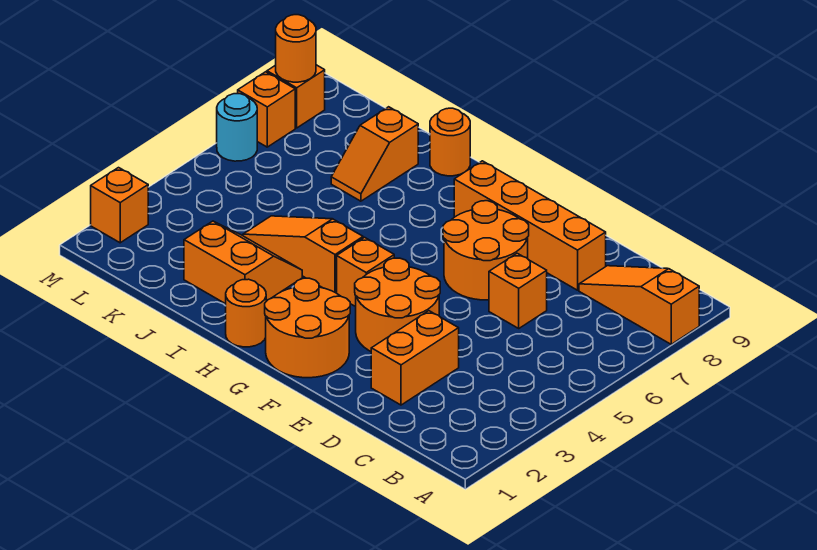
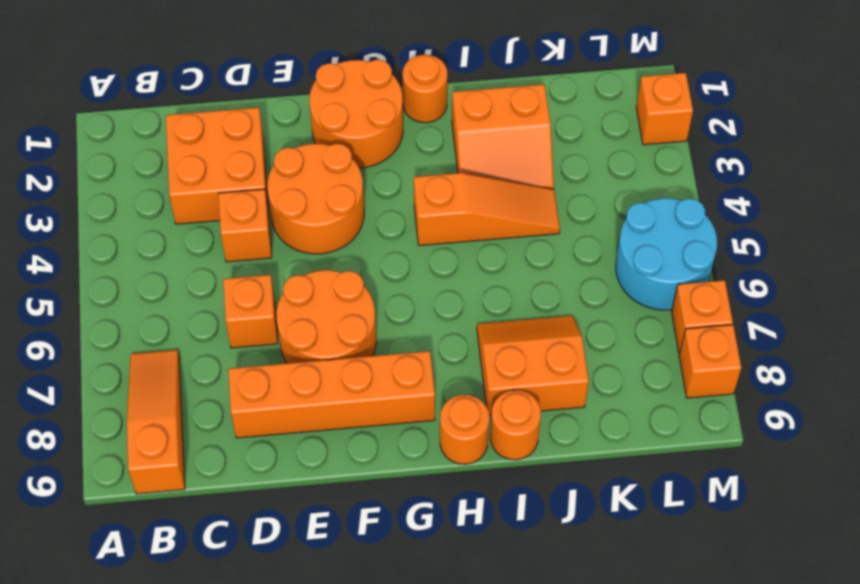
orange 1x3 slope [579,266,699,344] -> orange 1x3 slope turned to [127,350,185,494]
orange 1x2 brick [371,311,459,405] -> orange 2x2 brick [166,108,269,224]
orange 1x1 brick [337,237,394,307] -> orange 1x1 brick moved to [218,189,272,262]
orange 1x2 slope [331,107,418,201] -> orange 2x2 slope [477,316,589,416]
cyan 1x1 round brick [217,94,257,161] -> cyan 2x2 round brick [616,198,717,310]
orange 1x1 round brick [276,15,316,82] -> orange 1x1 round brick moved to [440,395,489,464]

